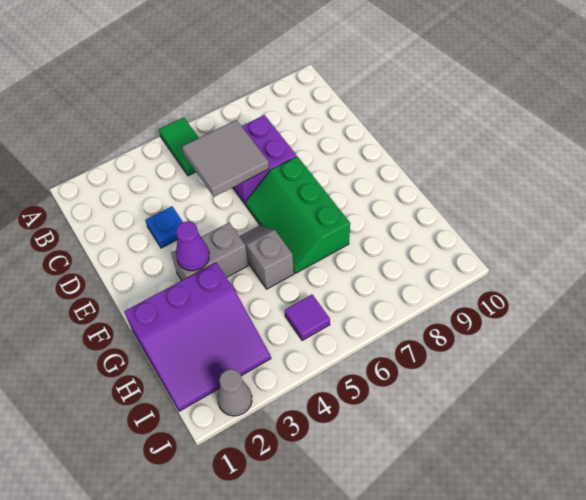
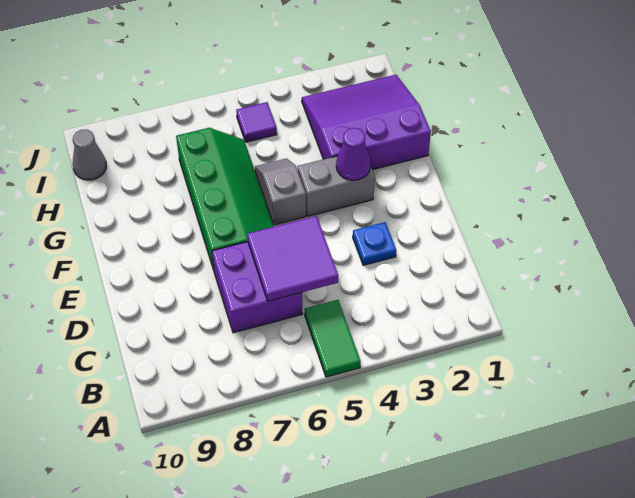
grey 2x2 tile [182,120,269,197] -> purple 2x2 tile [247,216,338,301]
green 2x3 slope [246,156,350,274] -> green 2x4 slope [176,128,274,270]
grey 1x2 slope [239,225,294,289] -> grey 1x2 slope turned to [255,159,306,225]
grey 1x1 cone [217,369,252,416] -> grey 1x1 cone moved to [73,129,106,180]

